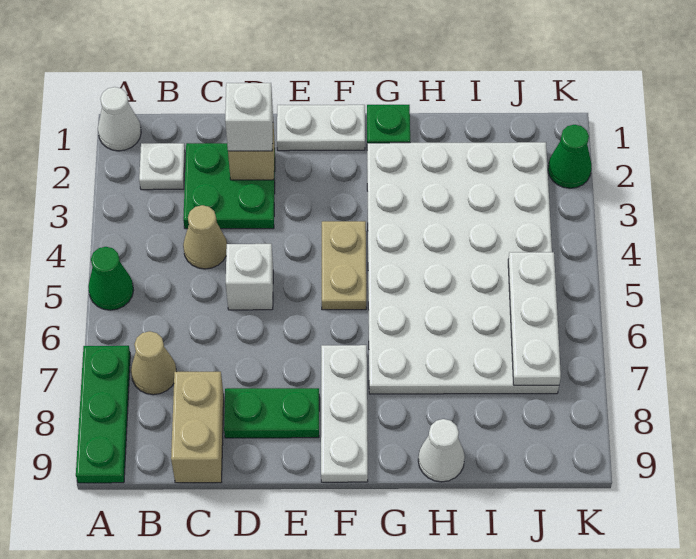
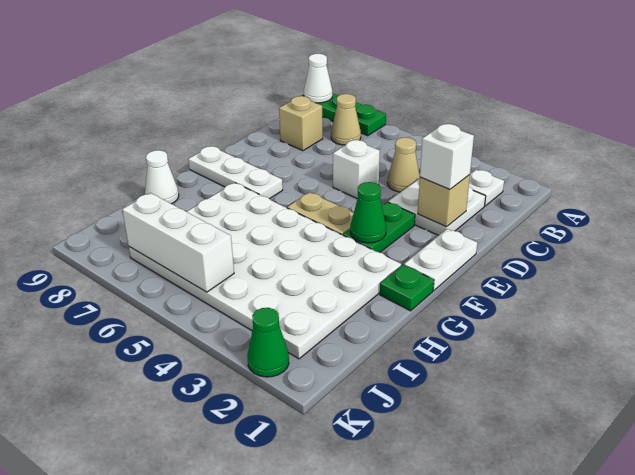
white 1x1 cone [98,87,141,151] -> white 1x1 cone moved to [304,54,332,103]
green 1x1 cone [88,247,133,310] -> green 1x1 cone moved to [350,182,386,243]
green 2x2 plate [183,143,275,229] -> white 2x2 plate [388,178,486,236]
tan 1x2 brick [171,372,224,483] -> tan 1x1 brick [279,96,323,151]
green 1x2 plate [224,388,319,438] -> green 1x2 plate moved to [343,202,415,252]
white 1x3 plate [508,252,561,385] -> white 1x3 brick [122,193,234,292]

